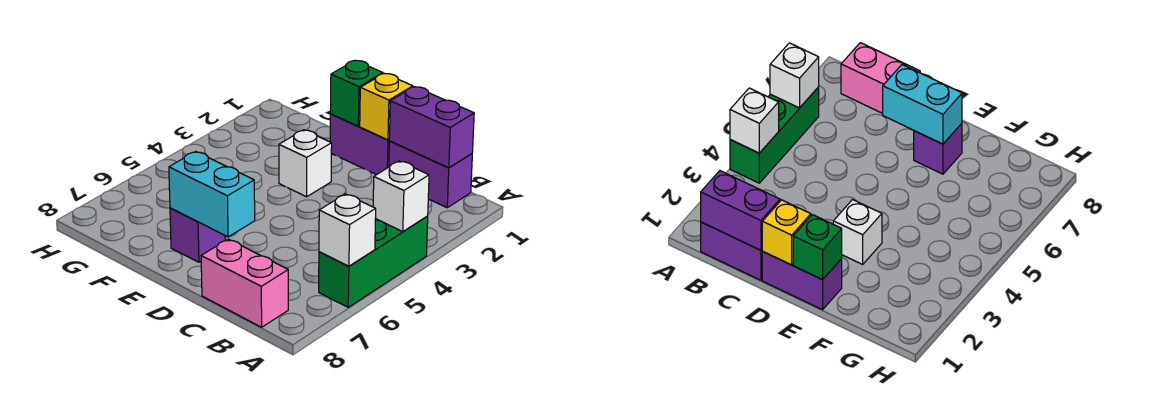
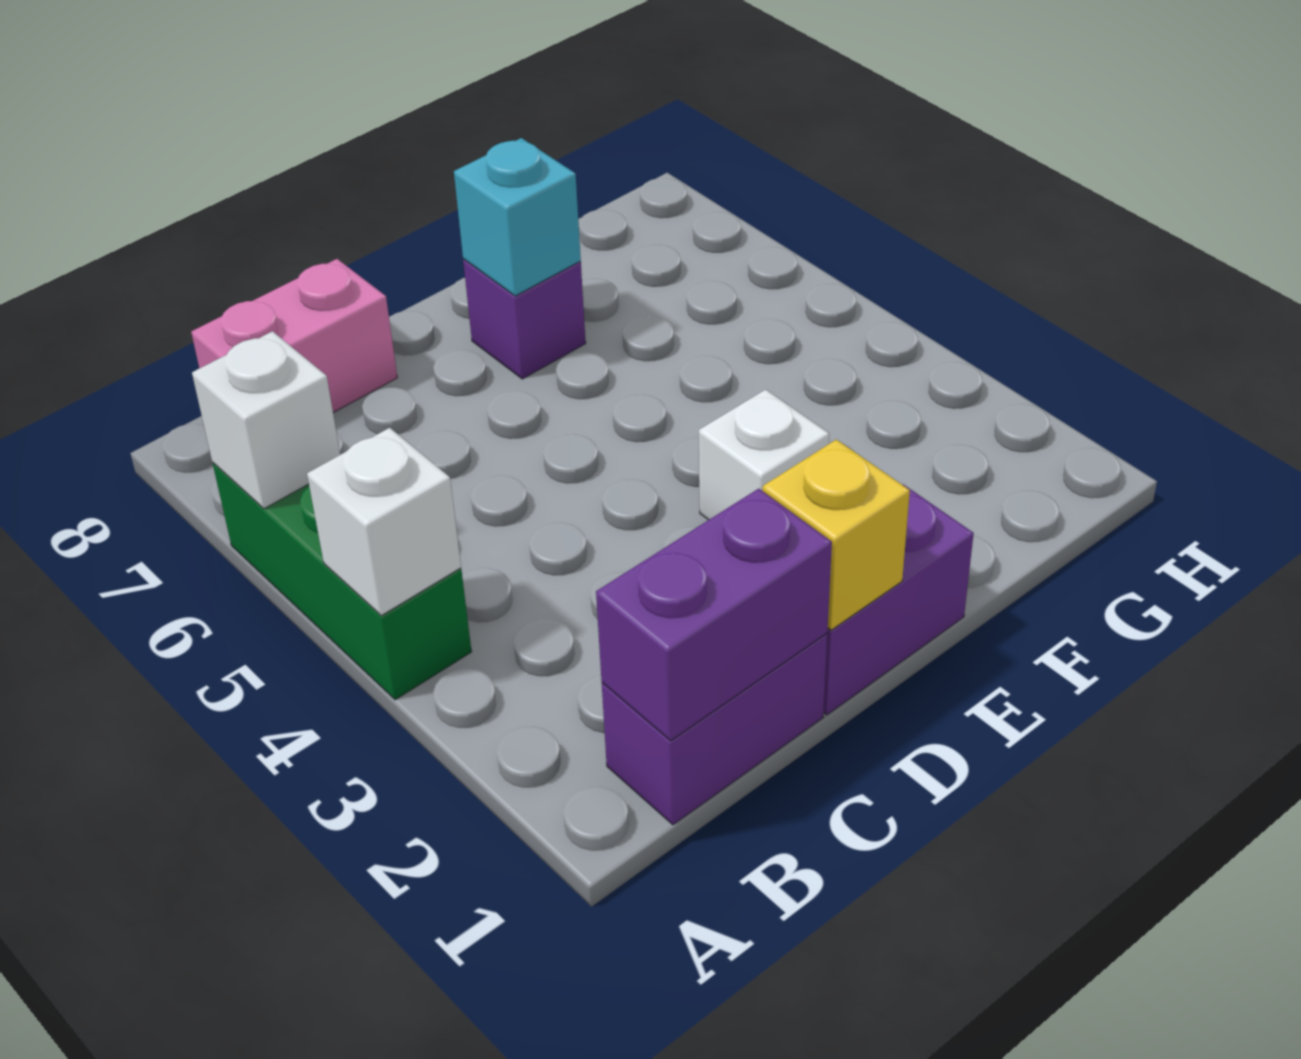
cyan 1x2 brick [169,152,255,237] -> cyan 1x1 brick [454,138,581,296]
green 1x1 brick [330,61,383,126] -> none

